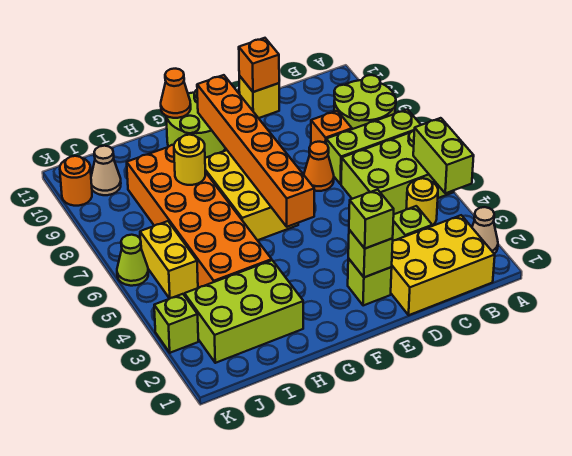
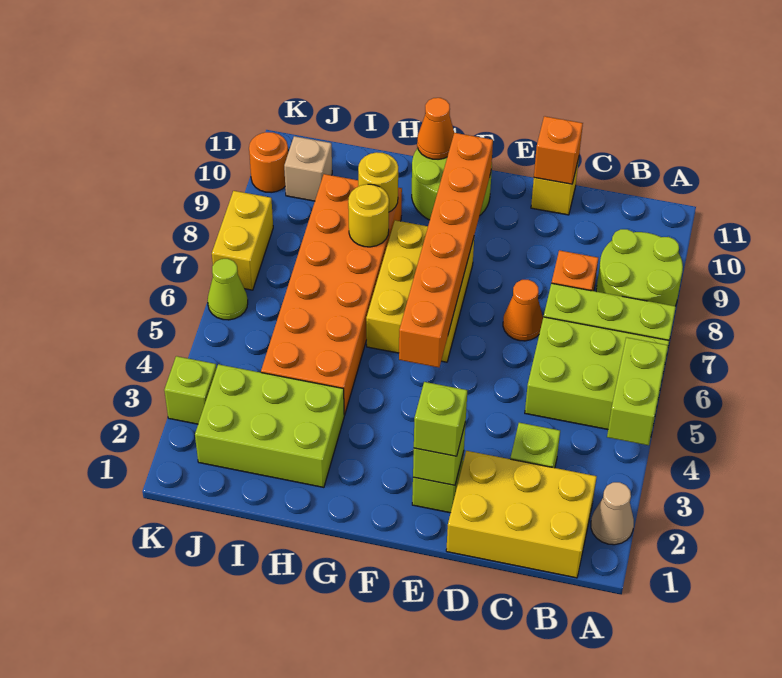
yellow 1x1 round brick [406,178,438,225] -> yellow 1x1 round brick moved to [358,153,398,212]
yellow 1x2 brick [140,221,198,299] -> yellow 1x2 brick moved to [212,191,273,290]
tan 1x1 cone [91,146,121,195] -> tan 1x1 brick [284,136,332,201]

